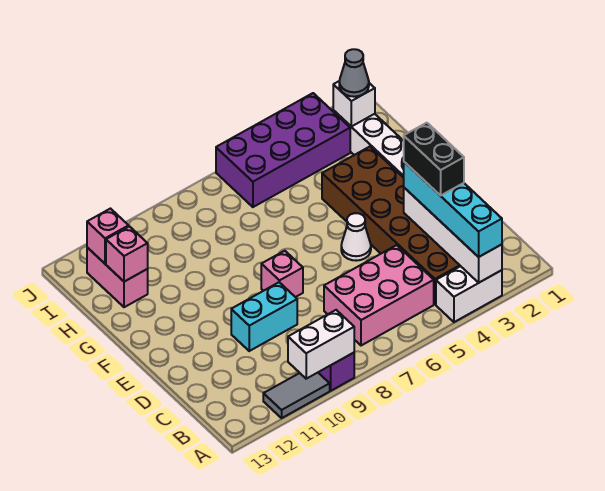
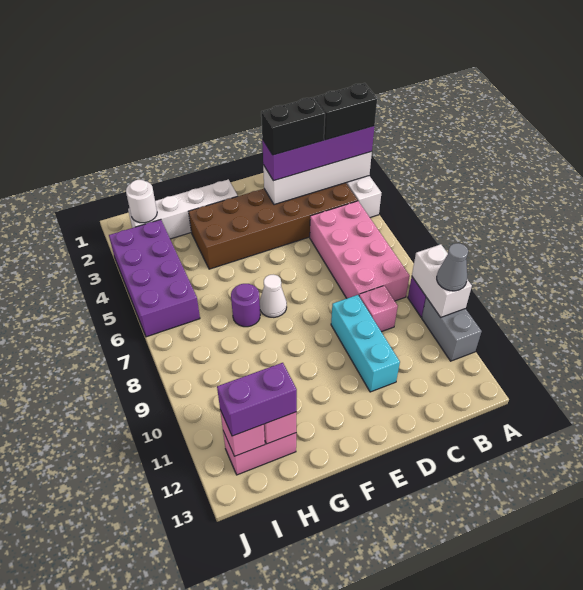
cyan 1x4 brick [404,162,502,257] -> purple 1x4 brick [262,126,374,181]
none -> black 1x2 brick [315,83,377,140]
grey 1x2 tile [263,373,330,418] -> grey 1x2 brick [422,297,482,361]
pink 2x3 brick [324,245,434,346] -> pink 2x4 brick [310,201,410,301]
cyan 1x2 brick [231,282,297,351] -> cyan 1x3 brick [331,295,400,392]
white 1x1 cone [341,213,371,261] -> white 1x1 cone moved to [260,275,287,317]
pink 1x1 brick [261,251,303,297] -> pink 1x1 brick moved to [359,286,398,332]
none -> purple 1x1 round brick [231,284,260,327]
none -> purple 1x2 brick [217,363,297,436]
white 1x1 brick [333,81,375,127] -> white 1x1 round brick [126,180,157,223]
grey 1x1 cone [339,49,369,97] -> grey 1x1 cone moved to [437,243,468,291]

